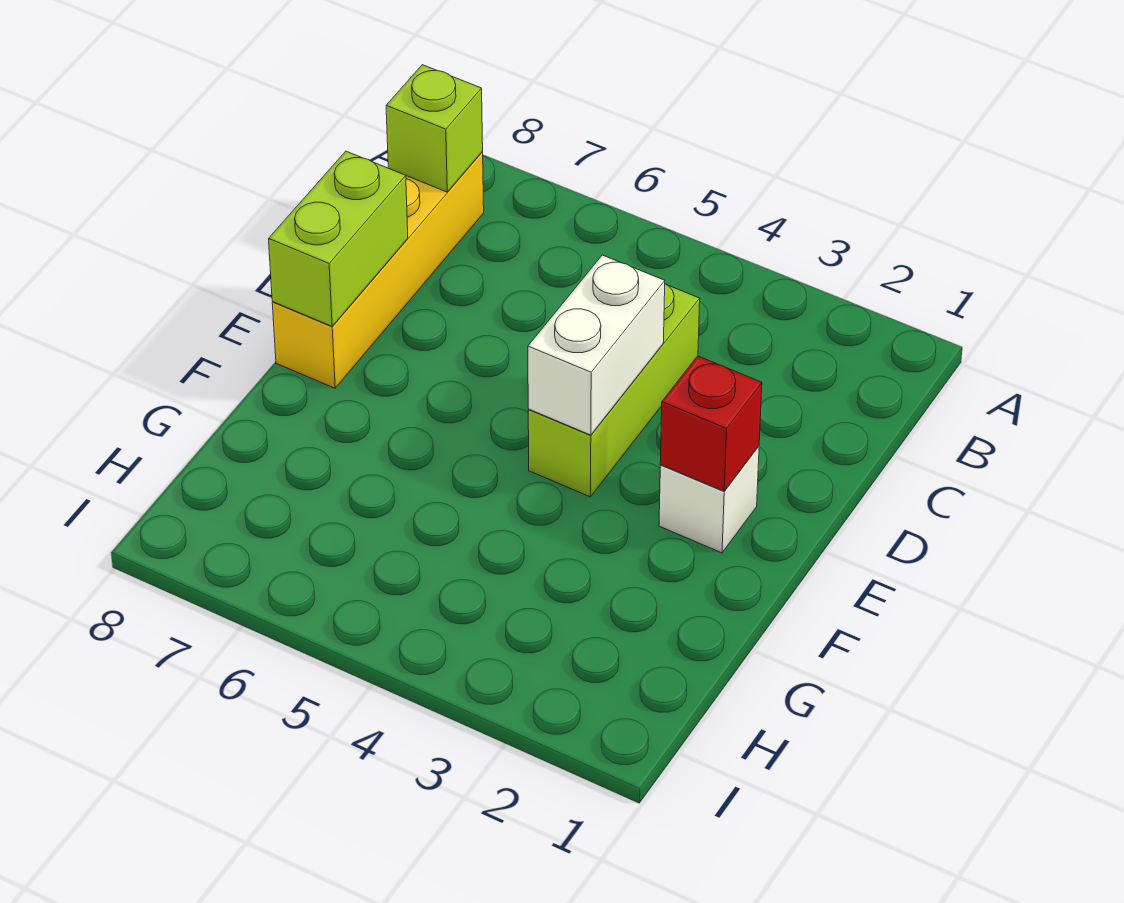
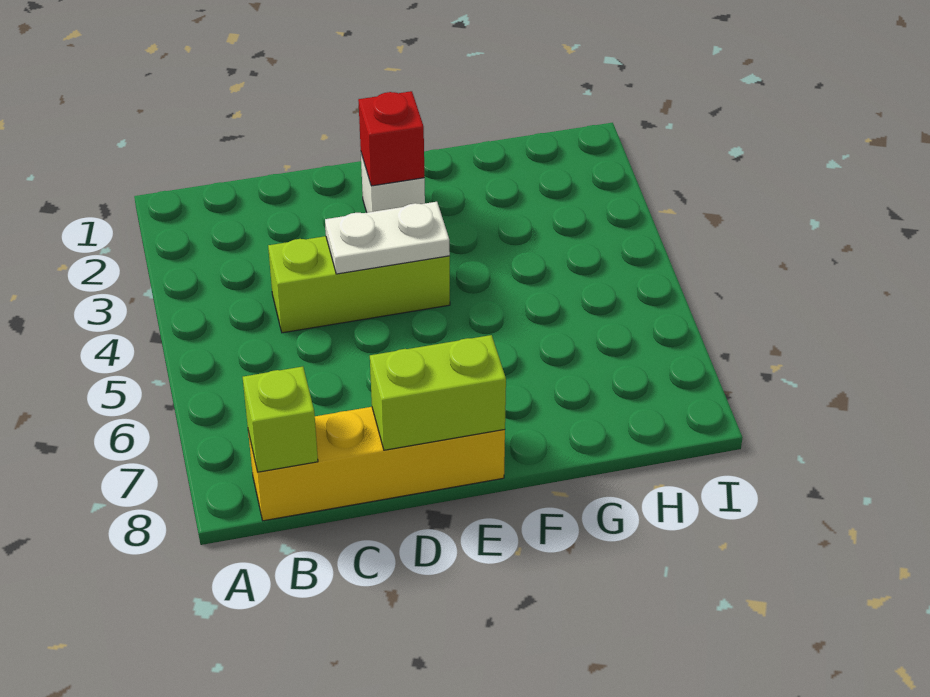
white 1x2 brick [528,255,665,435] -> white 1x2 plate [325,202,450,274]

